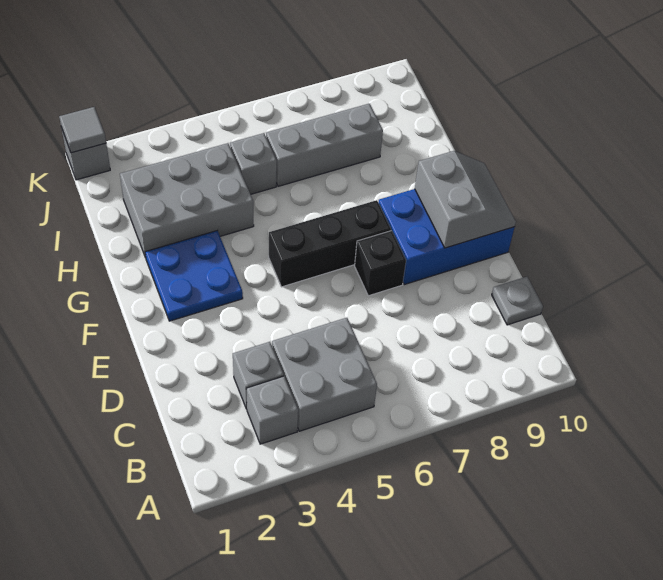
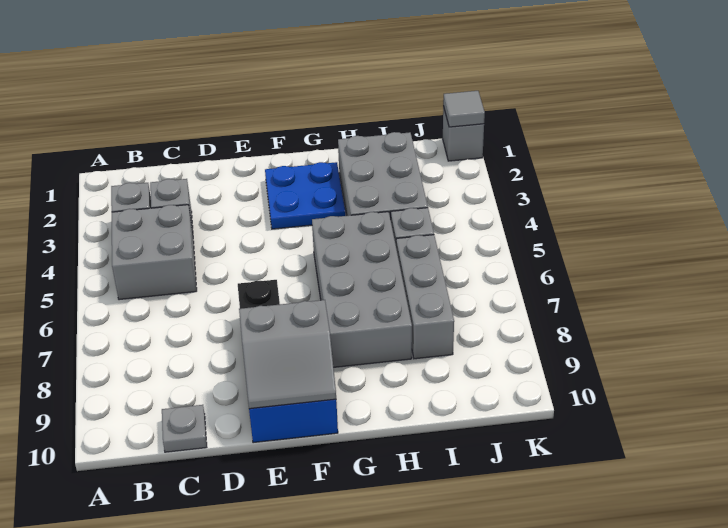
black 1x3 brick [269,200,391,287] -> none
none -> grey 2x4 brick [312,212,412,367]

